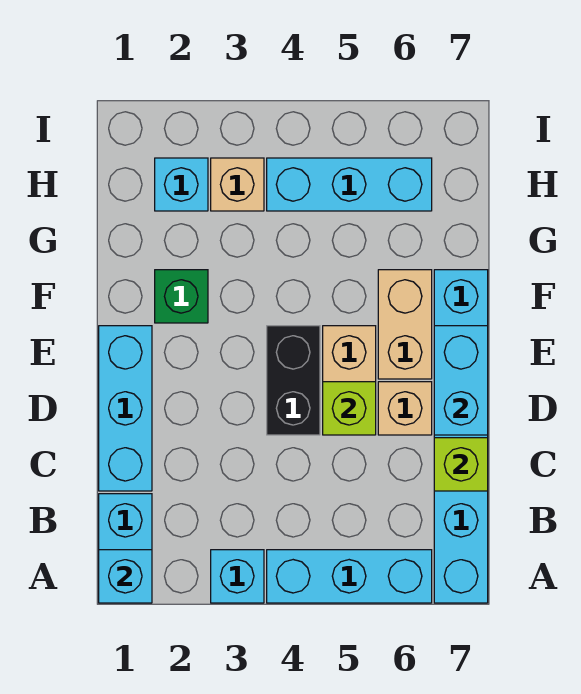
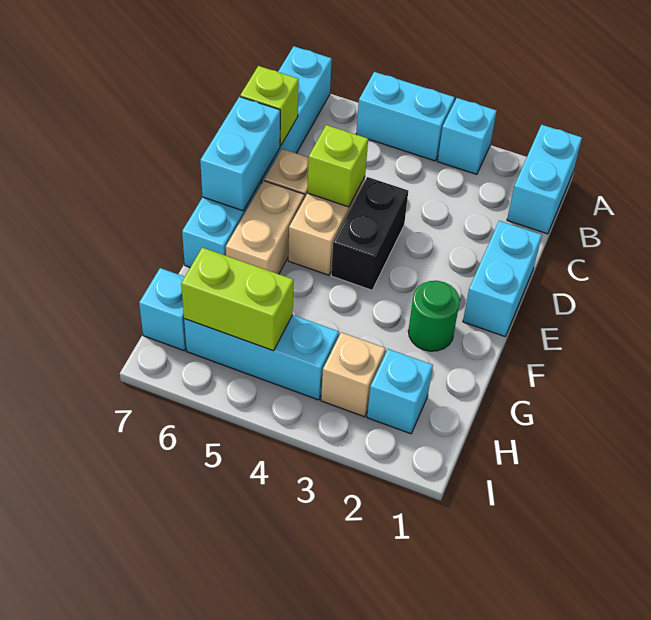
cyan 1x1 brick [99,550,152,603] -> cyan 1x1 brick moved to [139,268,186,351]
cyan 1x3 brick [267,550,432,603] -> cyan 1x2 brick [356,72,455,161]
cyan 1x3 brick [99,326,152,491] -> cyan 1x2 brick [463,221,542,337]
green 1x1 brick [155,270,208,323] -> green 1x1 round brick [408,281,460,351]
none -> lime 1x2 brick [181,248,293,351]

